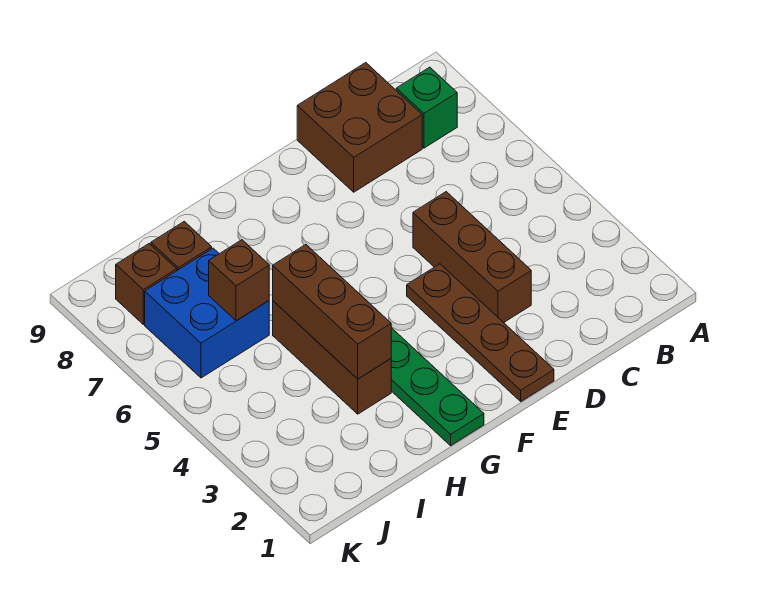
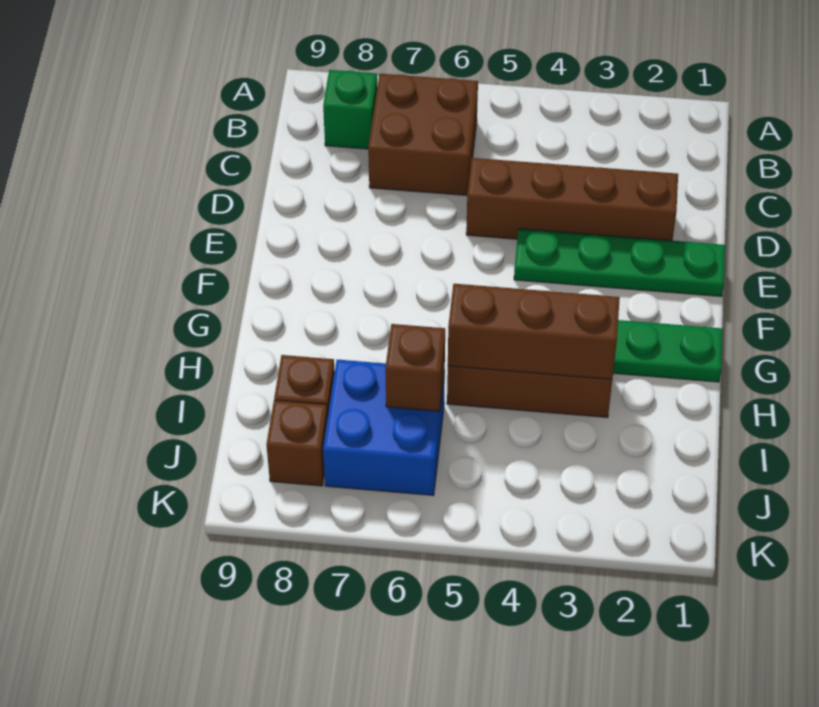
brown 2x2 brick [297,63,422,192] -> brown 2x2 brick moved to [368,74,478,195]
brown 1x3 brick [413,192,531,323] -> brown 1x4 brick [466,158,678,241]
brown 1x4 plate [407,264,554,401] -> green 1x4 plate [514,229,725,297]

